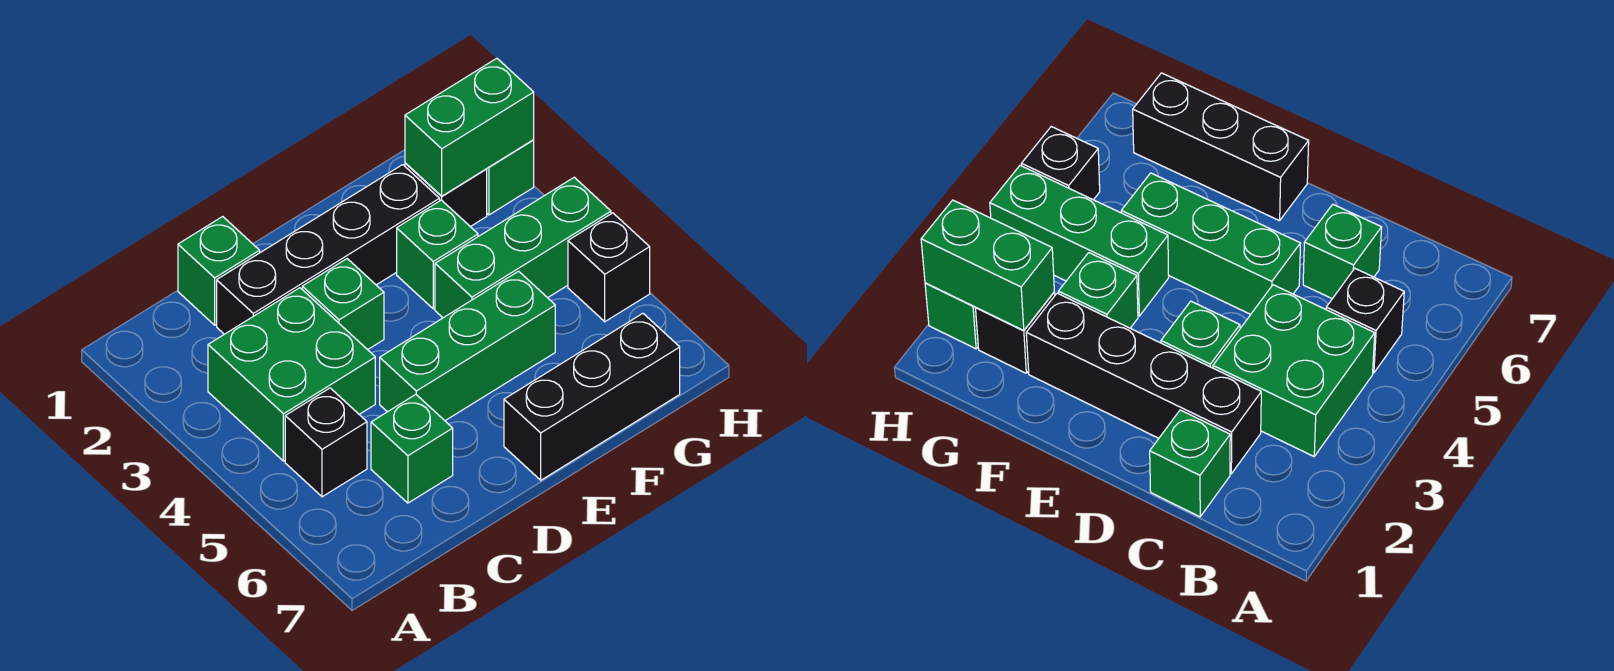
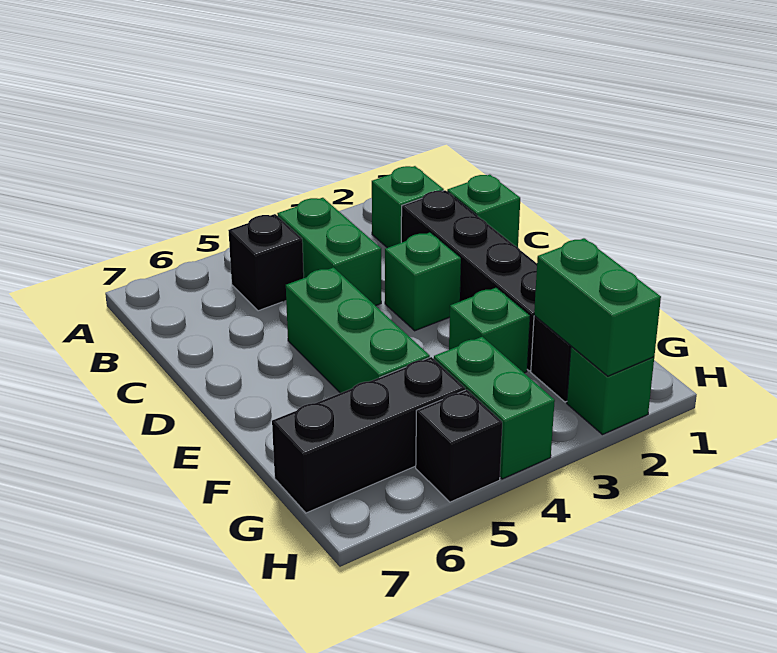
green 2x2 brick [208,288,375,461] -> green 1x2 brick [277,198,381,306]
green 1x1 brick [371,395,453,503] -> green 1x1 brick moved to [372,166,444,248]
black 1x3 brick [504,313,680,480] -> black 1x3 brick turned to [272,357,465,513]
green 1x3 brick [435,177,611,318] -> green 1x2 brick [434,337,555,479]

